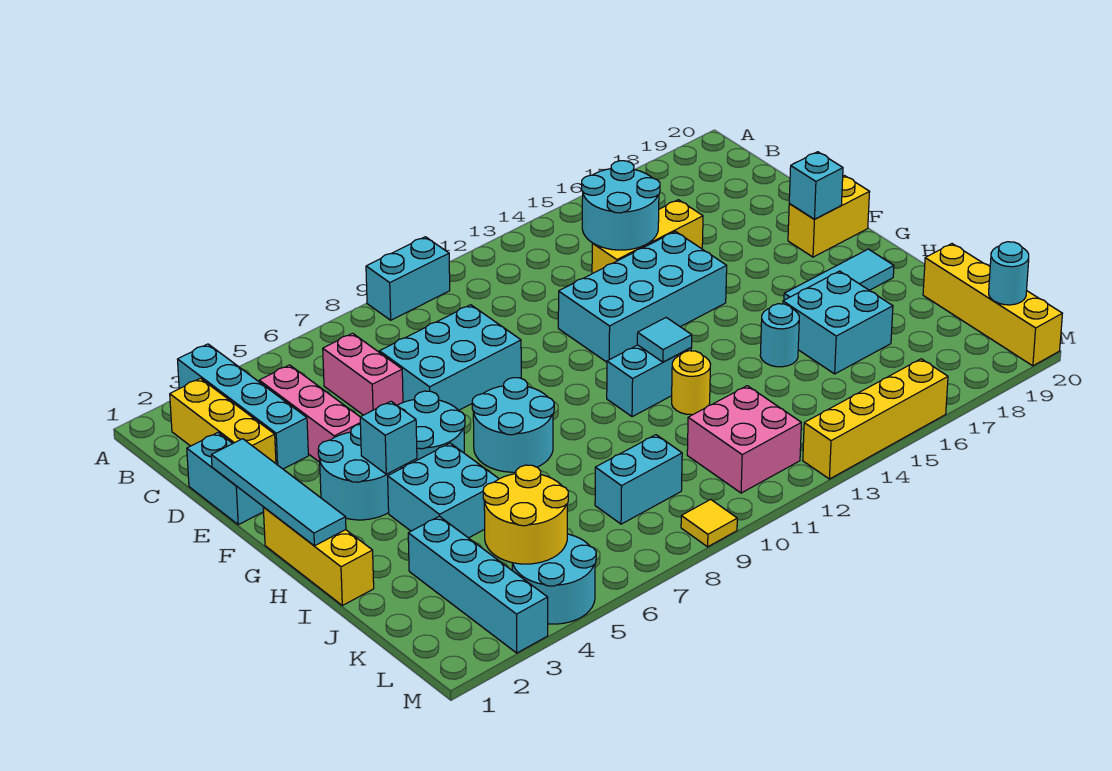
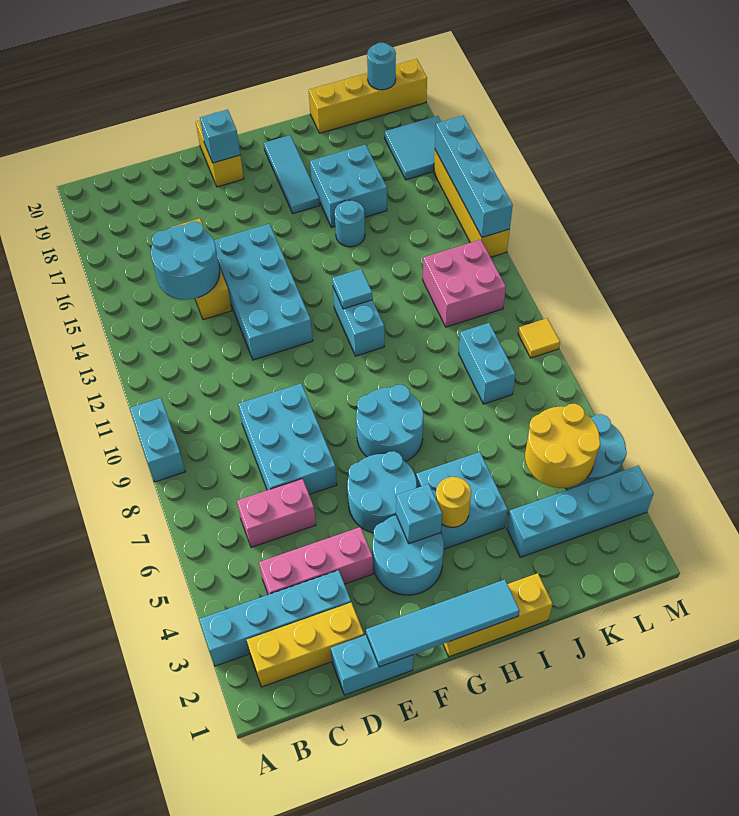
yellow 1x1 round brick [672,351,711,415] -> yellow 1x1 round brick moved to [436,477,471,527]
none -> cyan 2x2 tile [385,116,441,180]
none -> cyan 1x4 brick [435,116,513,238]

